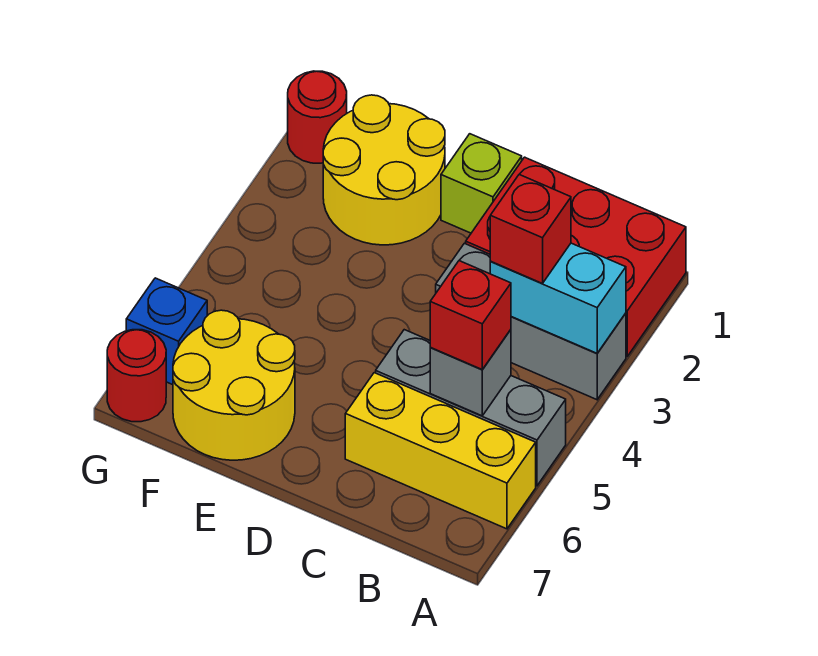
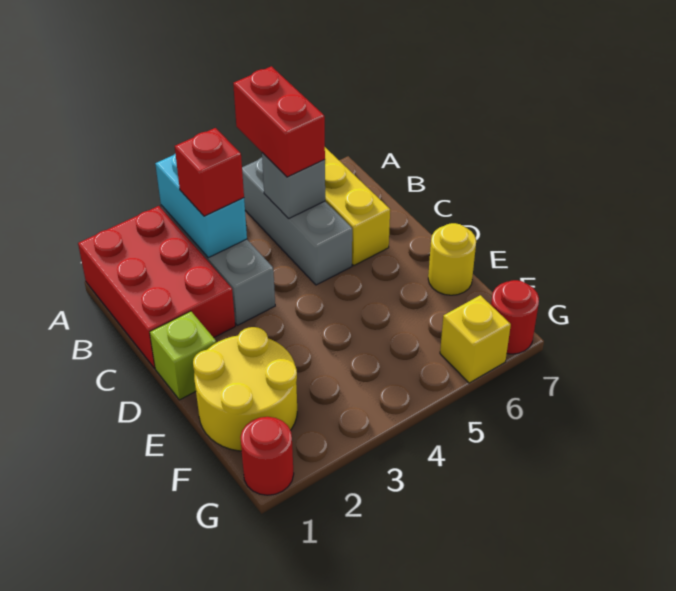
red 1x1 brick [430,261,511,369] -> red 1x2 brick [233,66,325,177]
yellow 2x2 round brick [173,310,295,460] -> yellow 1x1 round brick [428,223,476,295]
blue 1x1 brick [126,278,207,385] -> yellow 1x1 brick [440,295,511,383]

